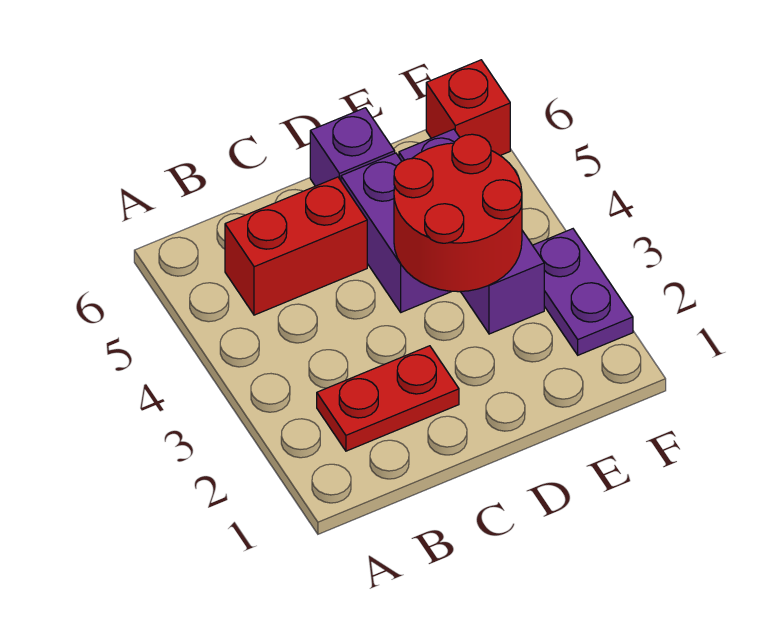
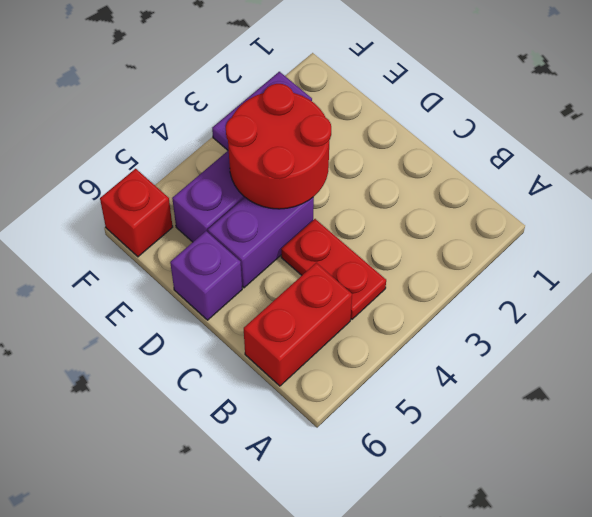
red 1x2 plate [317,346,459,451] -> red 1x2 plate moved to [281,219,386,319]
red 1x2 brick [225,177,367,315] -> red 1x2 brick turned to [244,263,352,386]

